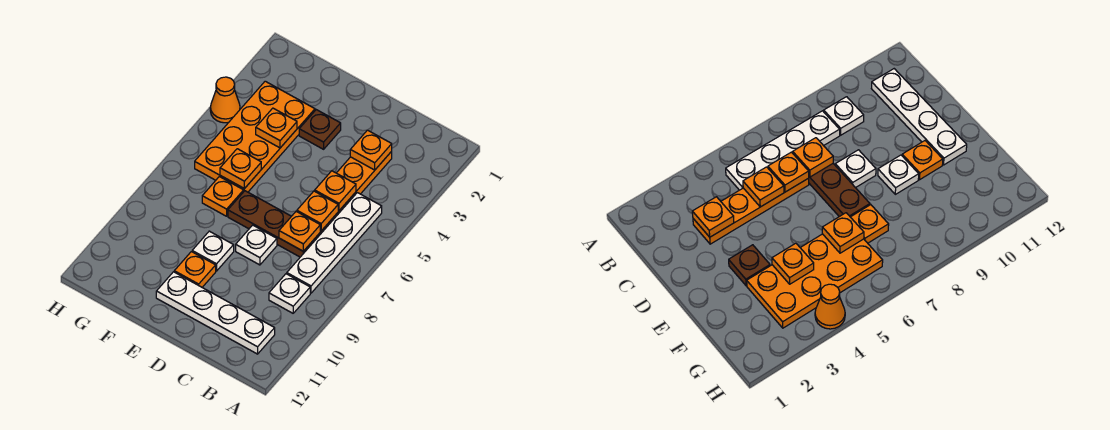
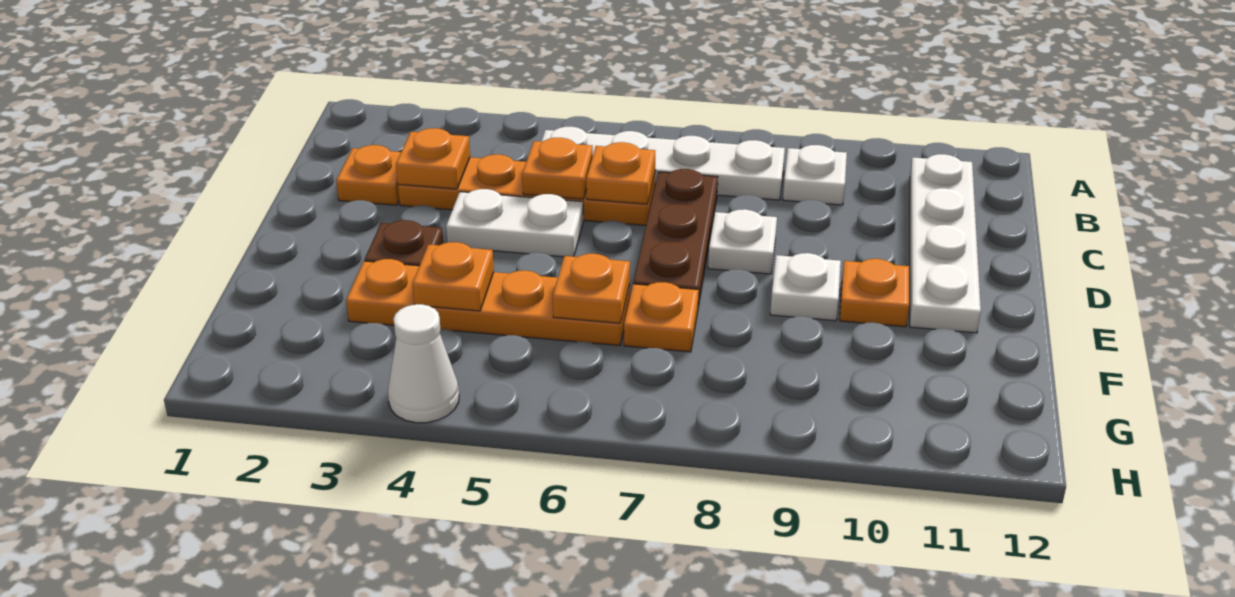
orange 1x1 plate [279,212,320,251] -> orange 1x1 plate moved to [336,145,401,205]
none -> white 1x2 plate [446,189,583,257]
orange 2x4 plate [195,81,315,192] -> orange 1x4 plate [346,259,630,346]
orange 1x1 cone [210,77,240,123] -> white 1x1 cone [388,304,459,423]

